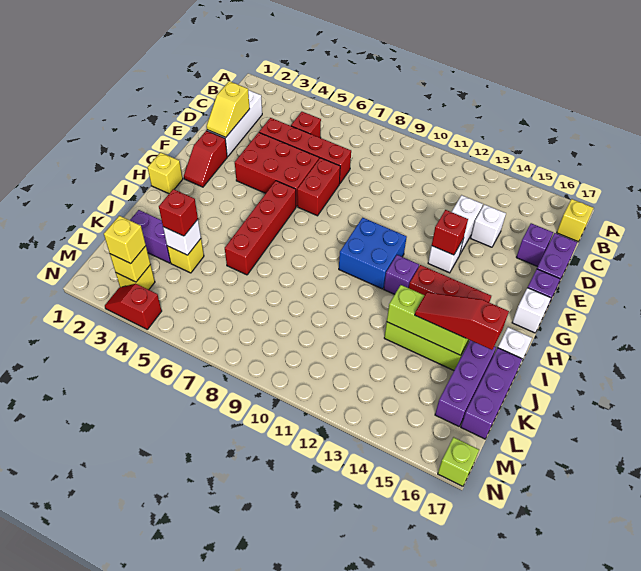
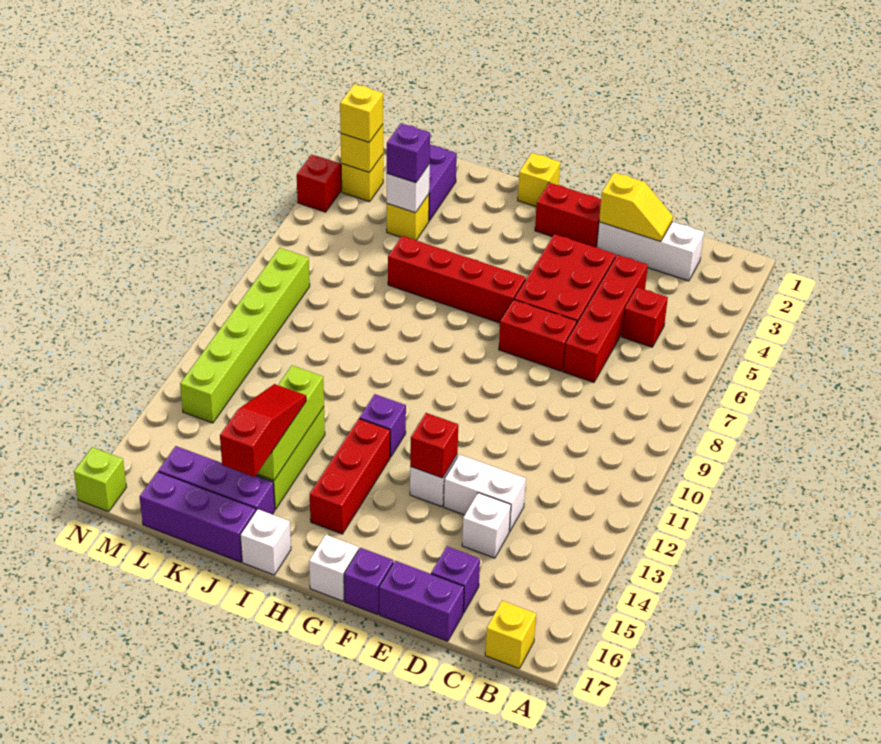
yellow 1x2 slope [207,81,250,138] -> yellow 1x2 slope turned to [599,172,673,242]
red 1x2 slope [184,131,227,187] -> red 1x2 brick [535,183,601,247]
blue 2x2 brick [339,218,407,289] -> none
red 1x1 brick [159,189,198,236] -> purple 1x1 brick [387,123,430,183]
none -> lime 1x6 brick [180,248,310,423]

